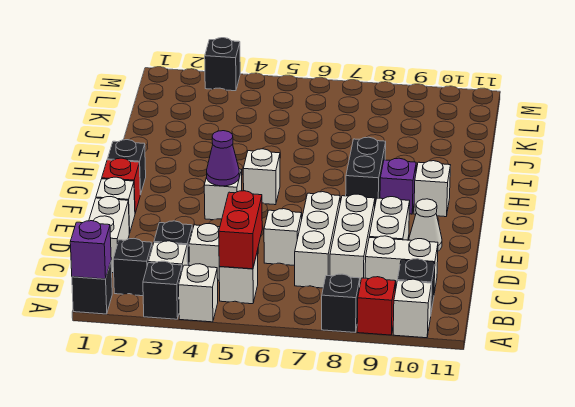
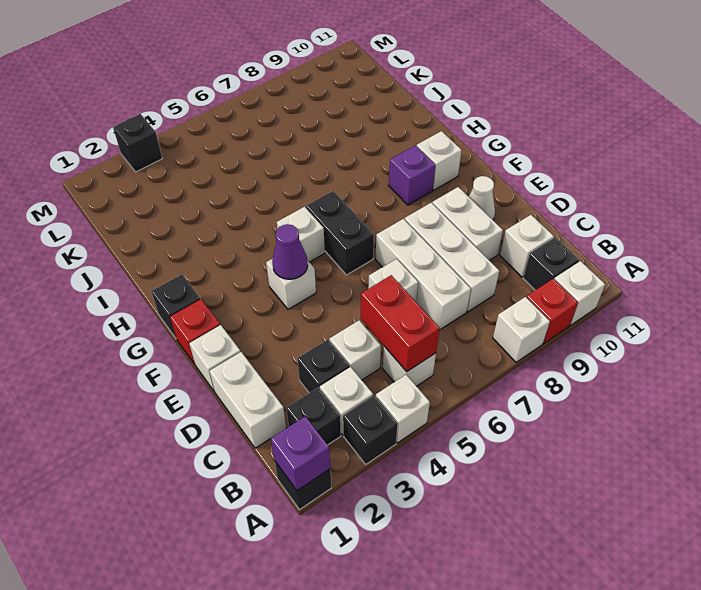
black 1x1 brick [322,274,360,332] -> white 1x1 brick [493,297,550,362]
white 1x2 brick [365,236,438,293] -> white 1x1 brick [500,215,554,277]
black 1x2 brick [346,137,386,204] -> black 1x2 brick moved to [306,191,374,275]

